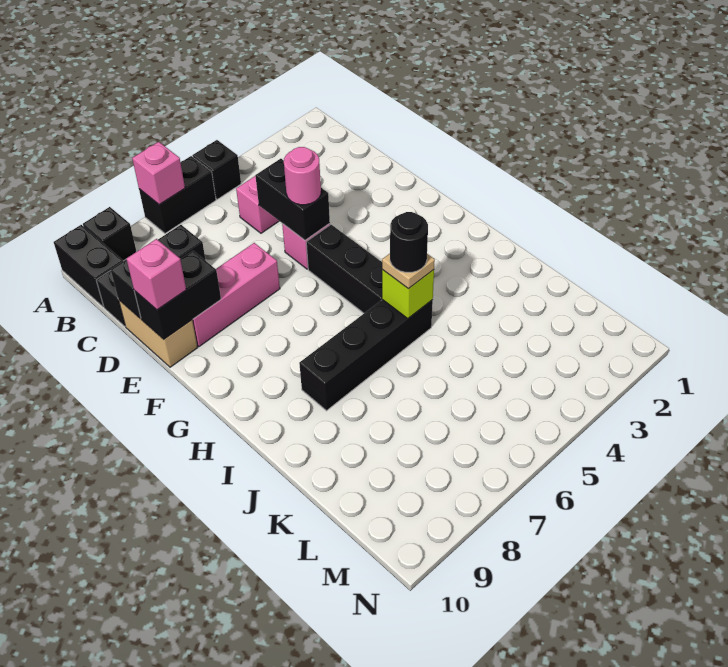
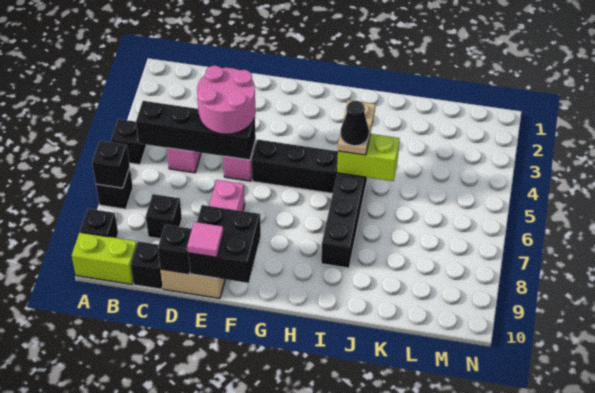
black 1x2 brick [139,156,216,233] -> black 1x1 brick [96,168,133,209]
pink 1x1 brick [132,142,185,205] -> black 1x1 brick [92,141,130,188]
black 1x2 brick [54,225,123,307] -> lime 1x2 brick [72,232,137,284]
black 1x2 brick [255,159,330,240] -> black 1x4 brick [136,101,256,160]
pink 1x1 round brick [284,147,321,205] -> pink 2x2 round brick [197,66,256,134]
black 1x2 brick [134,251,221,339] -> black 2x2 brick [188,205,261,283]
pink 1x1 brick [126,239,186,310] -> pink 1x1 tile [187,222,223,257]
lime 1x1 brick [382,270,434,318] -> lime 1x2 brick [337,134,399,181]
tan 1x1 plate [382,254,435,289] -> tan 1x2 plate [338,100,375,155]
black 1x1 round brick [390,212,428,272] -> black 1x1 cone [341,101,369,146]

